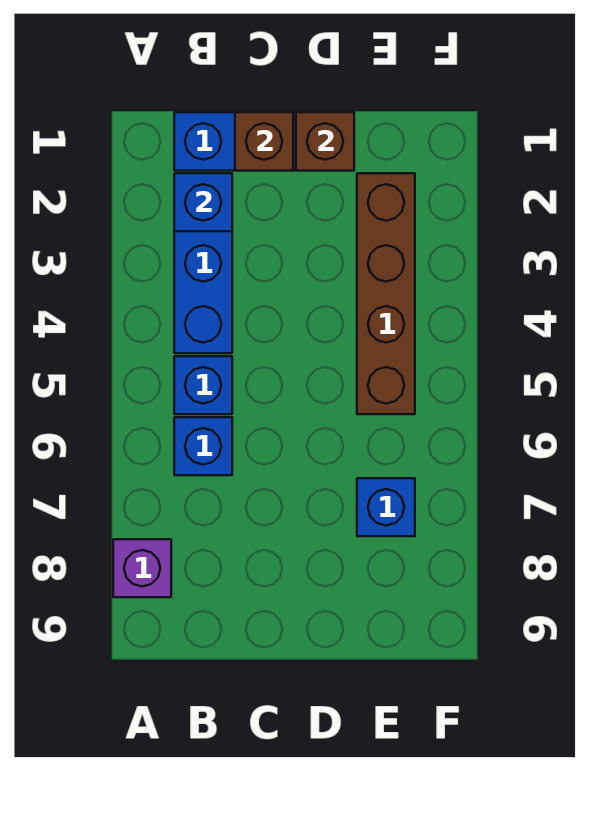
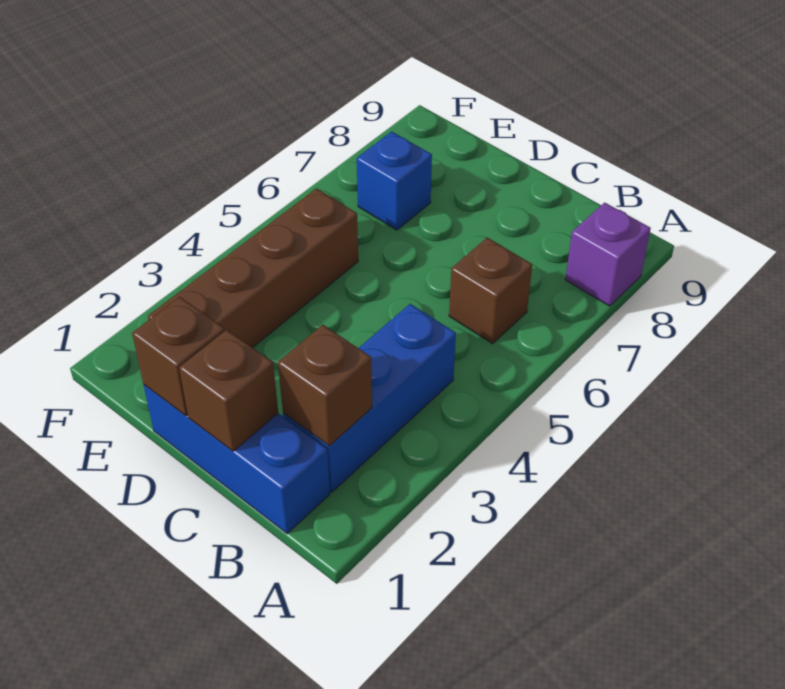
blue 1x1 brick [174,173,232,231] -> brown 1x1 brick [278,325,372,446]
blue 1x1 brick [174,356,232,414] -> none
blue 1x1 brick [174,417,232,475] -> brown 1x1 brick [449,238,532,343]

